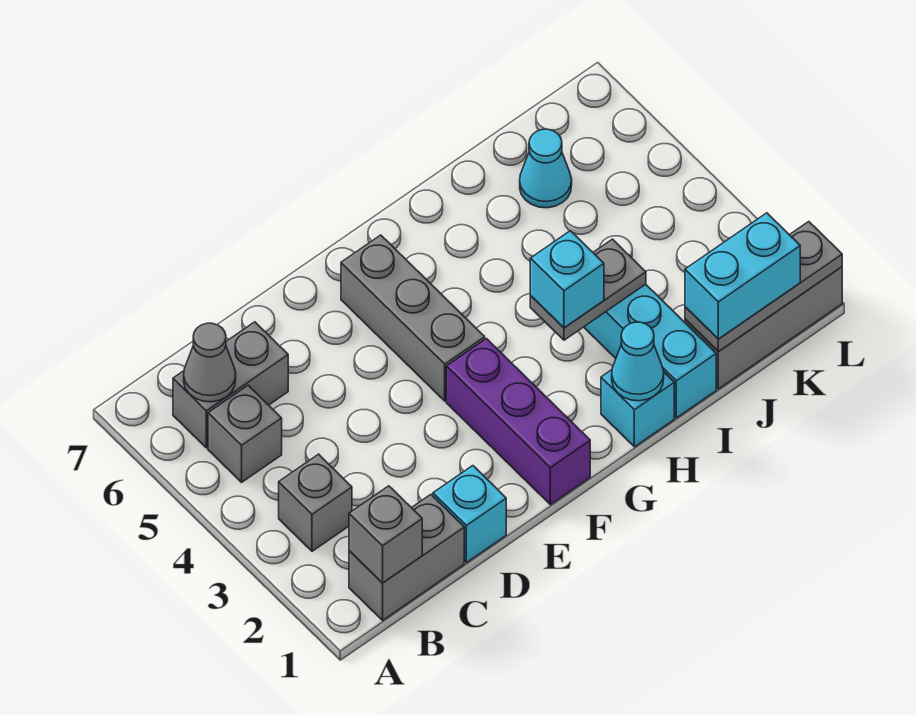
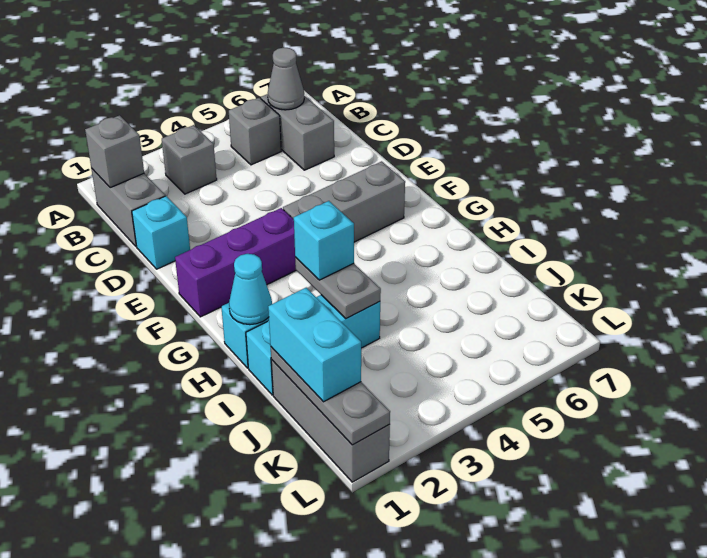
cyan 1x1 cone [520,129,572,208] -> none

